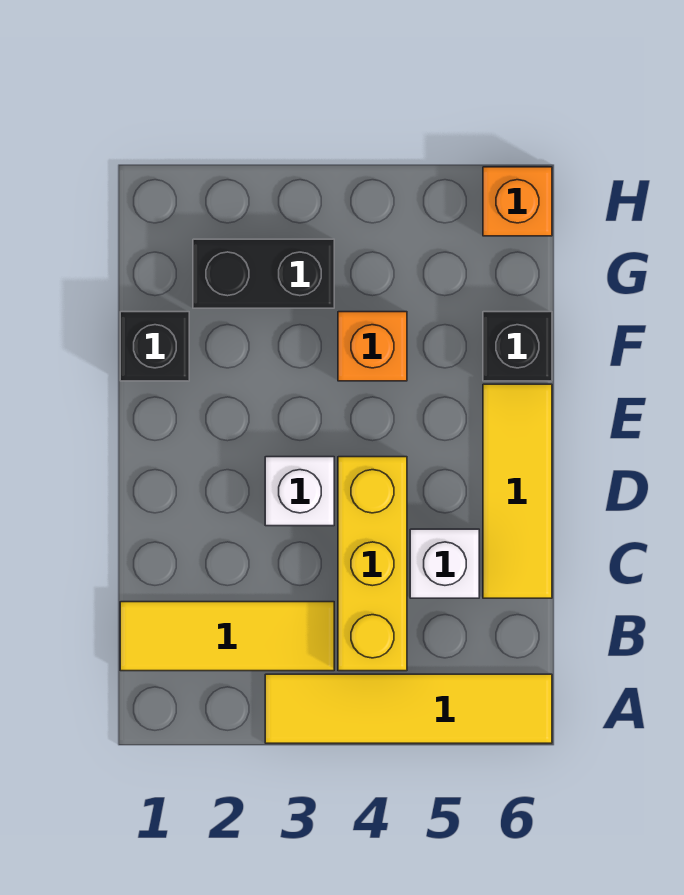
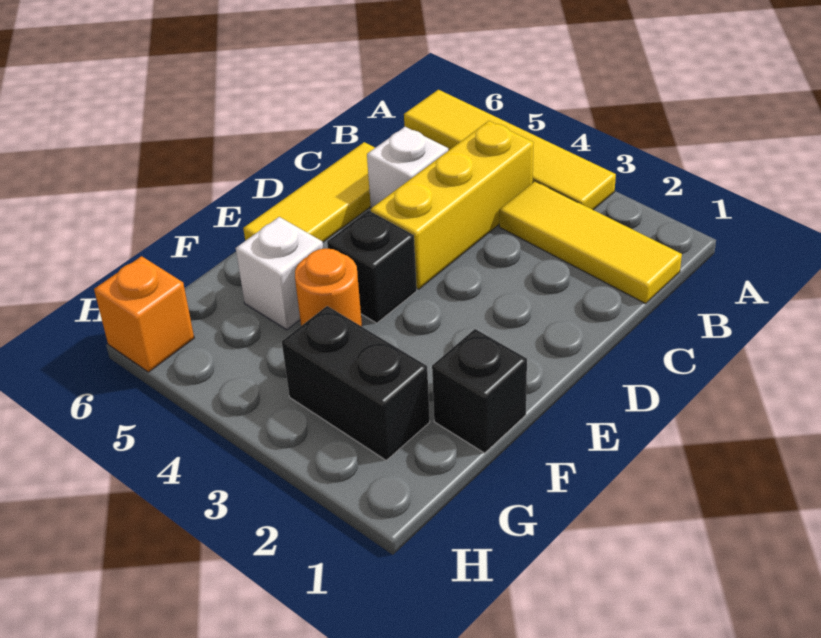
white 1x1 brick [265,457,334,526] -> white 1x1 brick moved to [236,217,323,330]
orange 1x1 brick [338,312,407,381] -> orange 1x1 round brick [295,248,362,326]
black 1x1 brick [483,312,552,381] -> black 1x1 brick moved to [327,210,417,323]

